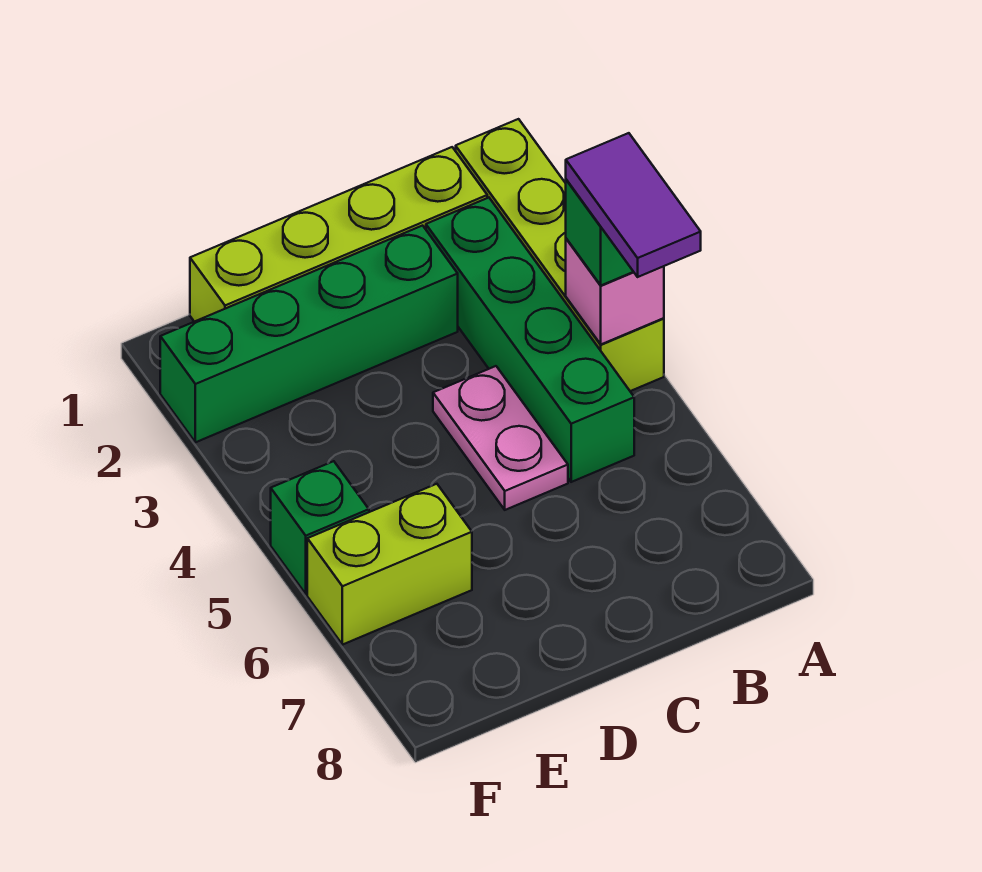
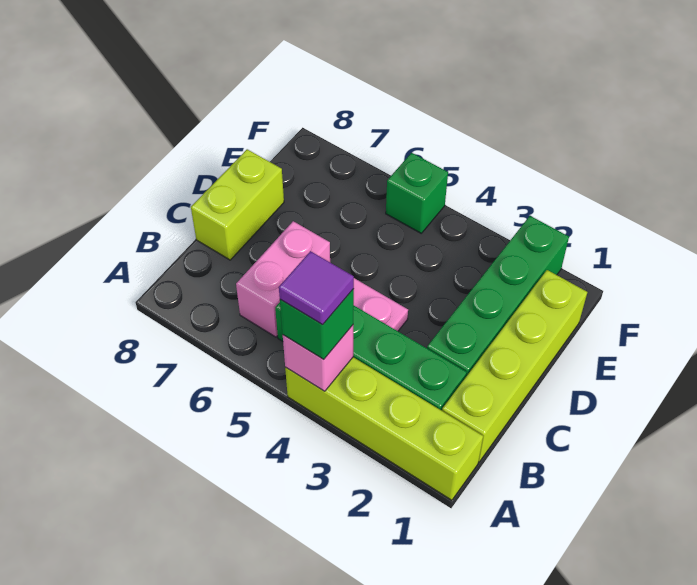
purple 1x2 tile [566,133,701,277] -> purple 1x1 tile [279,251,354,325]
none -> pink 1x2 brick [236,221,330,337]
lime 1x2 brick [307,484,472,645] -> lime 1x2 brick moved to [191,149,284,260]

